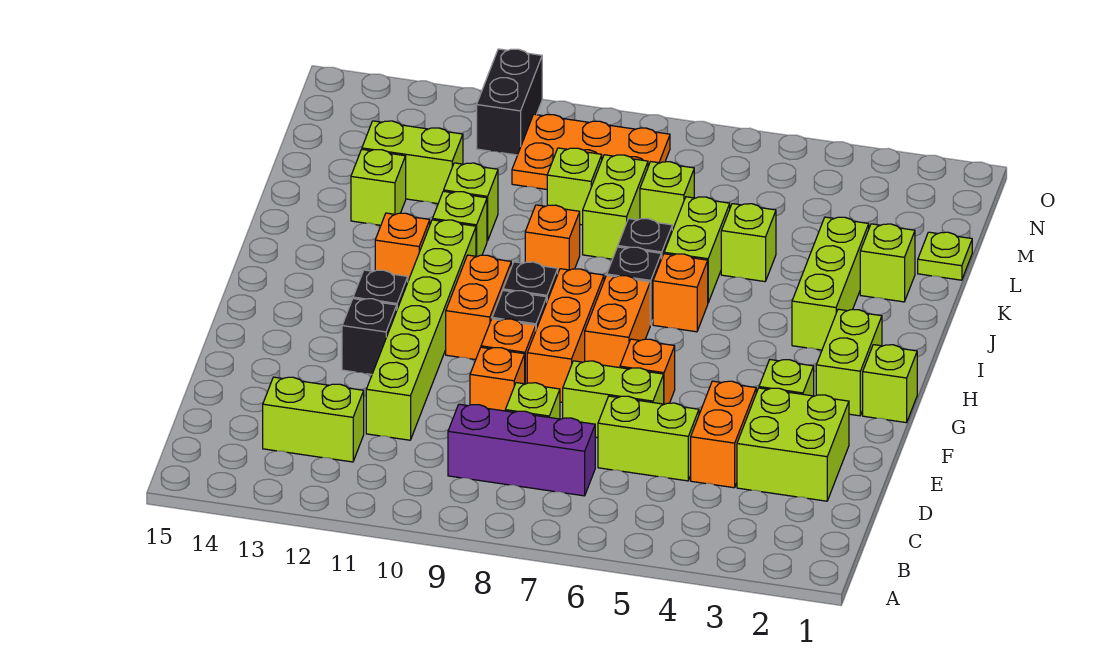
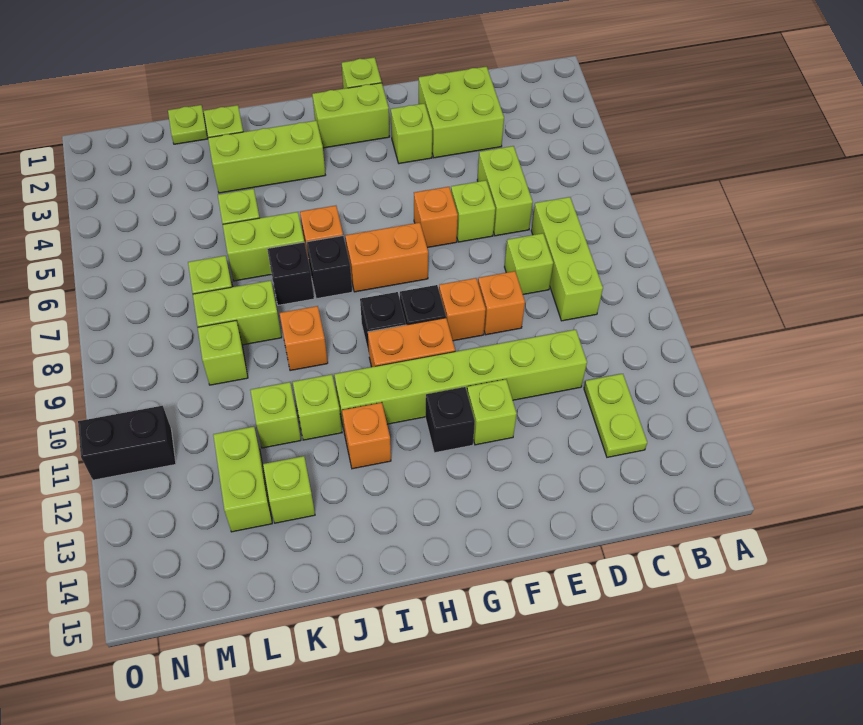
purple 1x3 brick [448,404,595,496] -> lime 1x3 brick [531,197,603,321]
lime 1x2 brick [263,377,364,462] -> lime 1x2 plate [584,374,647,457]
orange 1x2 brick [691,381,756,488] -> none
lime 1x2 brick [563,361,664,438] -> lime 1x1 brick [451,180,495,242]
orange 1x3 brick [527,269,604,402] -> none
black 1x1 brick [342,299,397,374] -> lime 1x1 brick [467,379,517,445]
orange 2x3 plate [512,114,670,189] -> none

